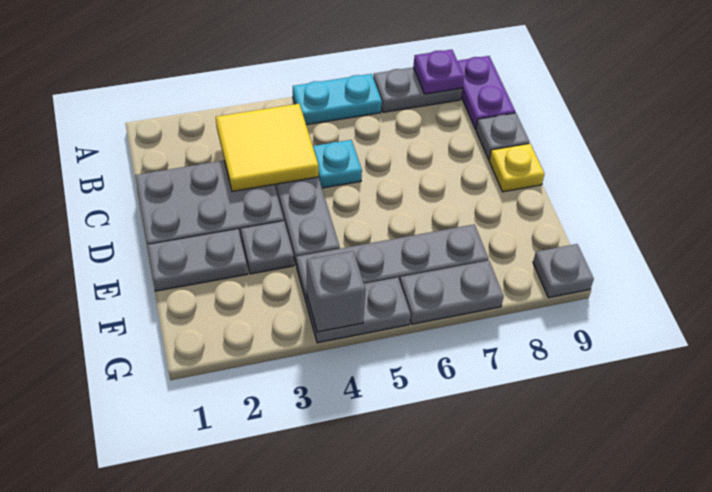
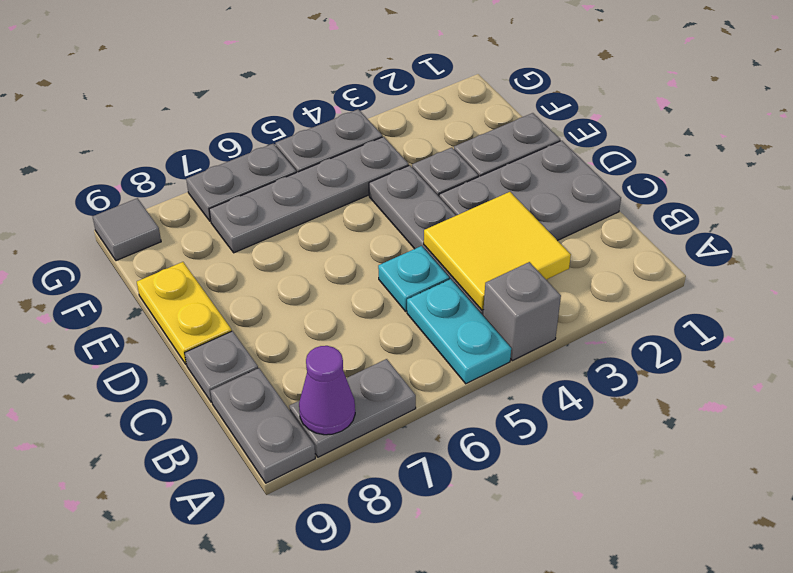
cyan 1x2 plate [293,74,382,125] -> cyan 1x2 plate turned to [407,279,511,384]
purple 1x1 plate [413,50,464,94] -> purple 1x1 cone [299,346,355,435]
purple 1x2 plate [458,56,515,129] -> grey 1x2 plate [210,368,315,483]
yellow 1x1 plate [489,143,544,192] -> yellow 1x2 plate [137,262,232,364]
grey 1x1 brick [307,251,366,332] -> grey 1x1 brick moved to [483,262,561,361]
grey 1x1 plate [533,244,594,298] -> grey 1x1 tile [92,198,161,261]

